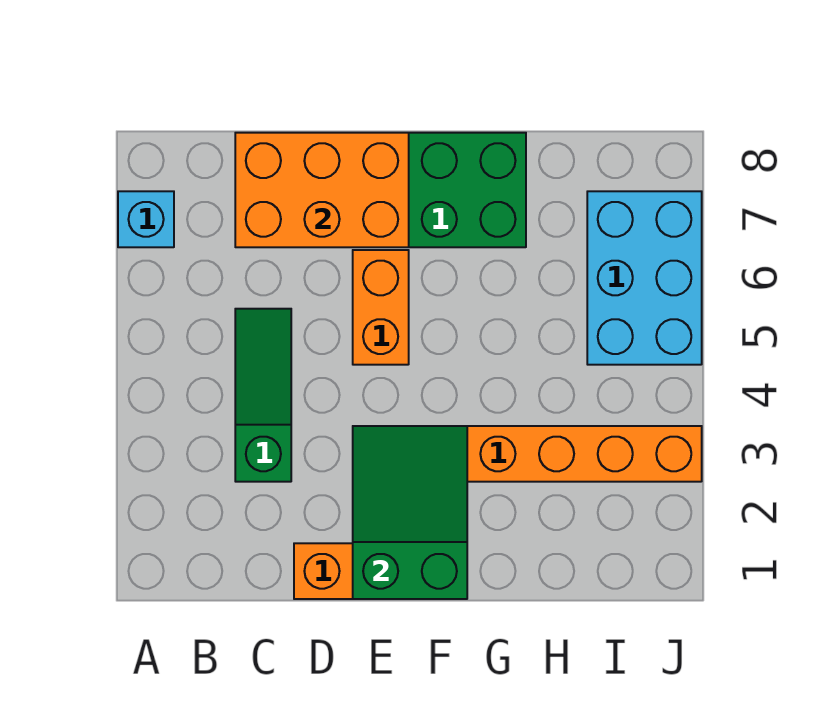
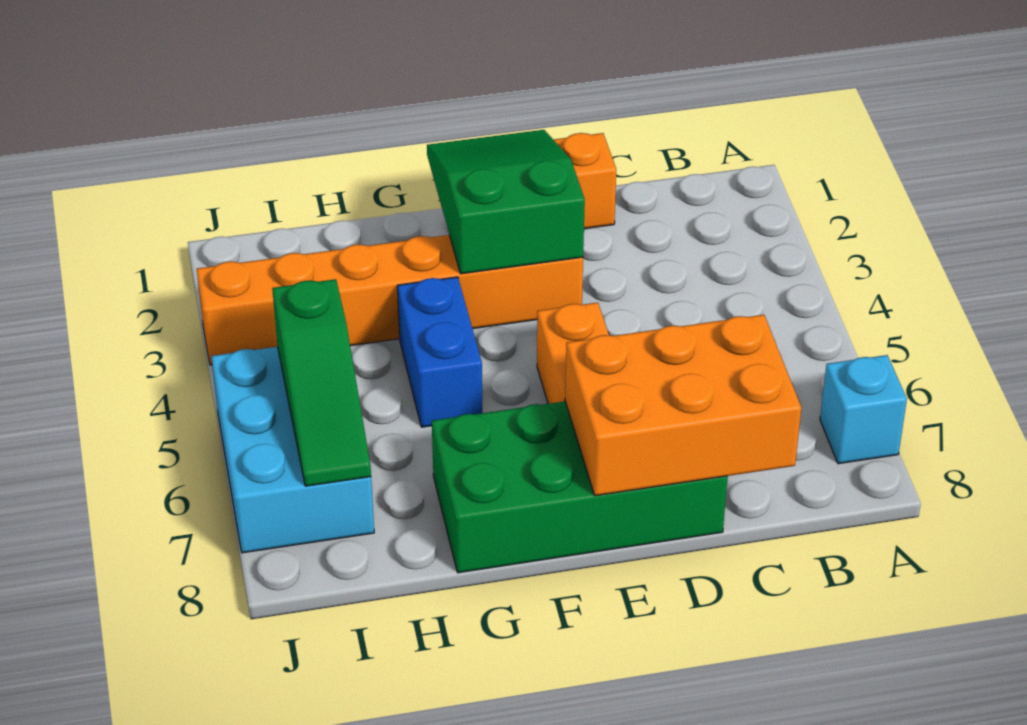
green 1x3 slope [235,309,291,482] -> green 1x3 slope moved to [272,279,371,486]
green 2x3 slope [353,426,467,599] -> green 2x3 slope turned to [427,130,585,274]
none -> blue 1x2 brick [397,277,483,427]

